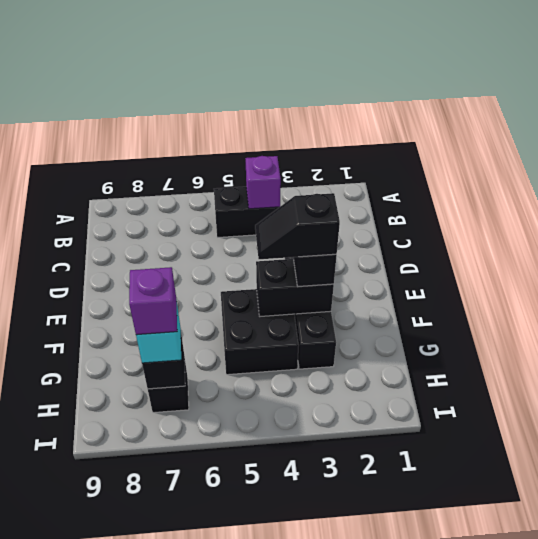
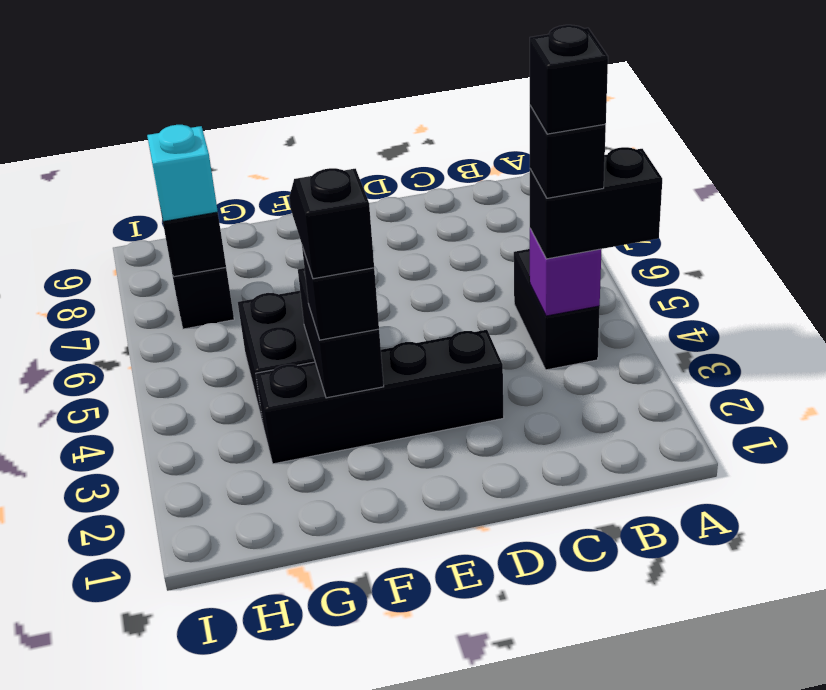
none -> black 1x2 brick [530,147,662,259]
none -> black 1x1 brick [530,105,606,198]
none -> black 1x1 brick [530,25,608,134]
purple 1x1 brick [129,267,177,335] -> none

